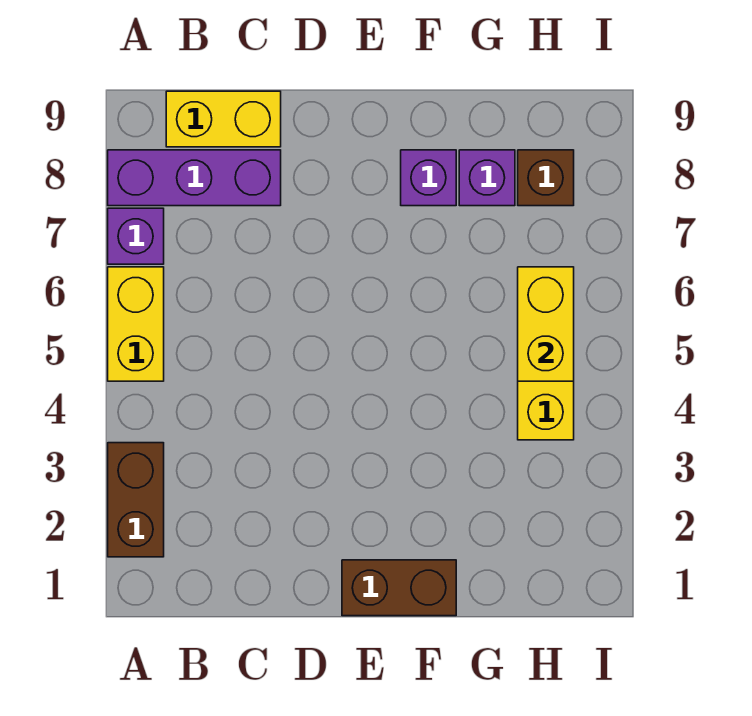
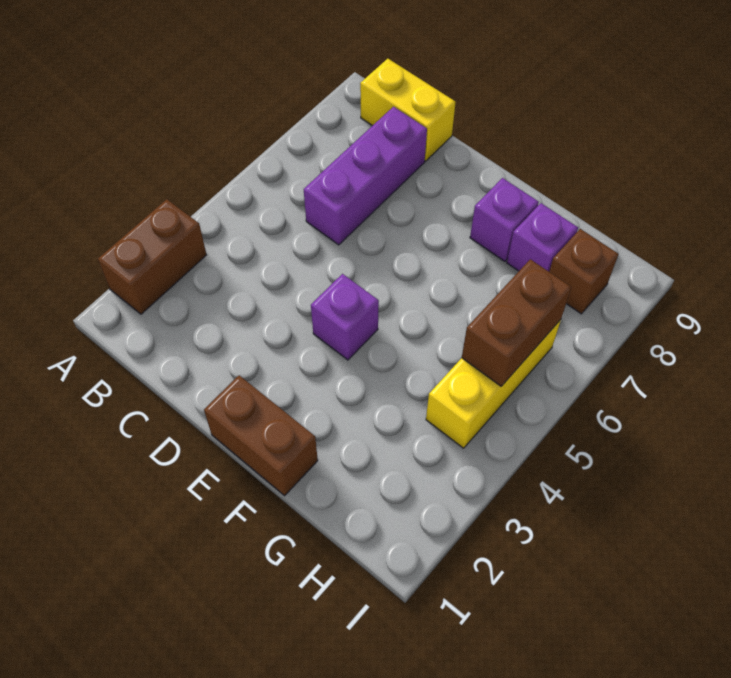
yellow 1x2 brick [108,267,164,381] -> none
purple 1x1 brick [108,208,164,264] -> purple 1x1 brick moved to [311,274,379,360]
purple 1x3 brick [108,150,281,206] -> purple 1x3 brick turned to [304,107,427,245]
yellow 1x2 brick [518,267,574,381] -> brown 1x2 brick [462,259,571,386]

